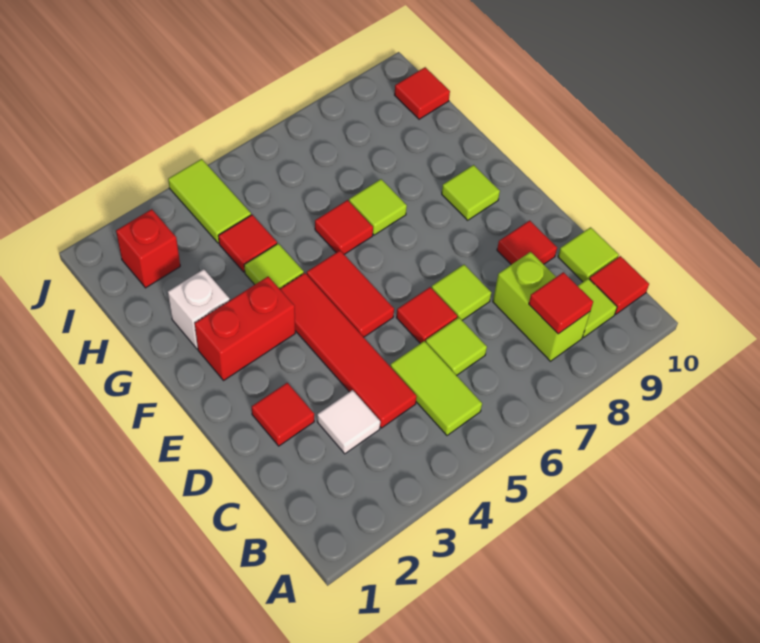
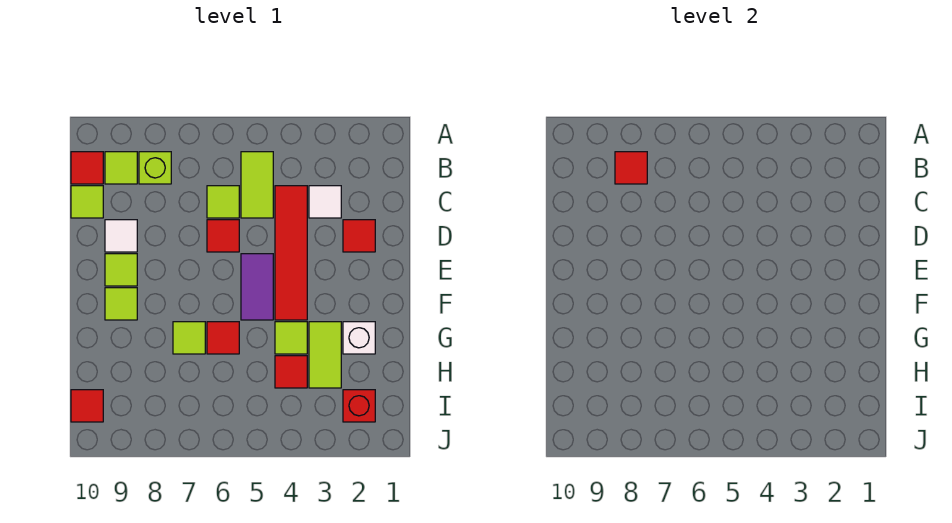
lime 1x2 brick [493,252,590,361] -> lime 1x1 brick [139,152,171,184]
lime 1x1 tile [432,265,491,320] -> lime 1x1 tile moved to [105,254,137,286]
red 1x1 tile [497,220,557,265] -> white 1x1 tile [105,220,137,252]
red 1x2 tile [307,251,394,337] -> purple 1x2 tile [241,254,273,320]
red 1x2 brick [195,277,295,380] -> none
lime 1x2 tile [168,159,251,243] -> lime 1x2 tile moved to [309,322,341,388]

